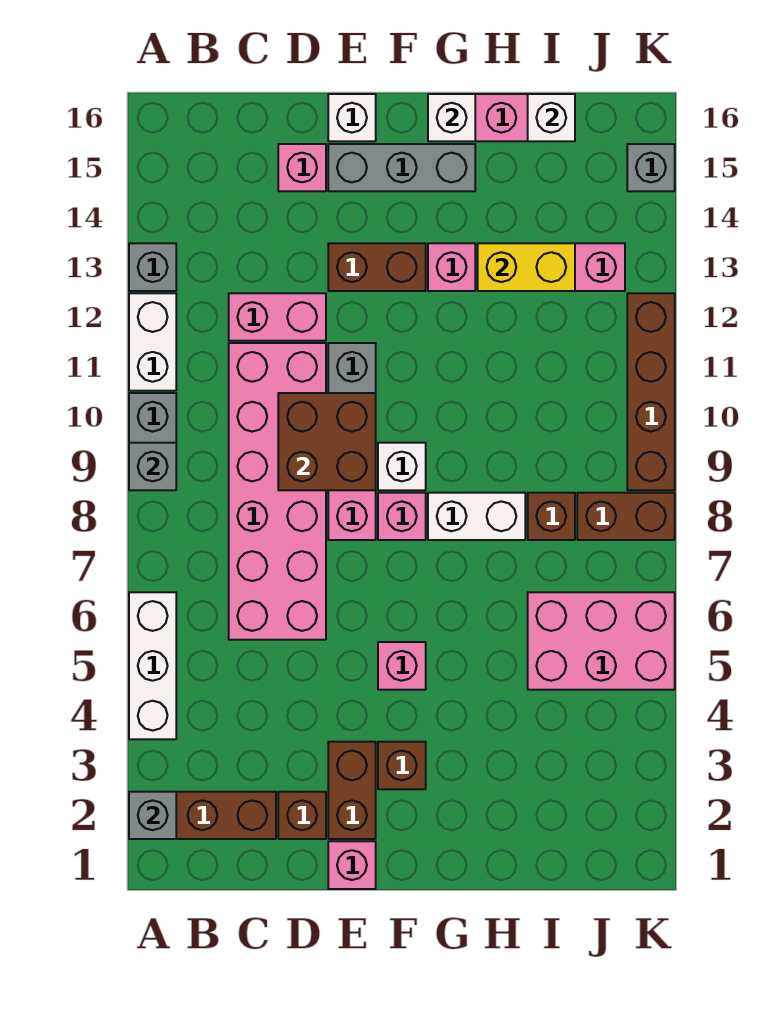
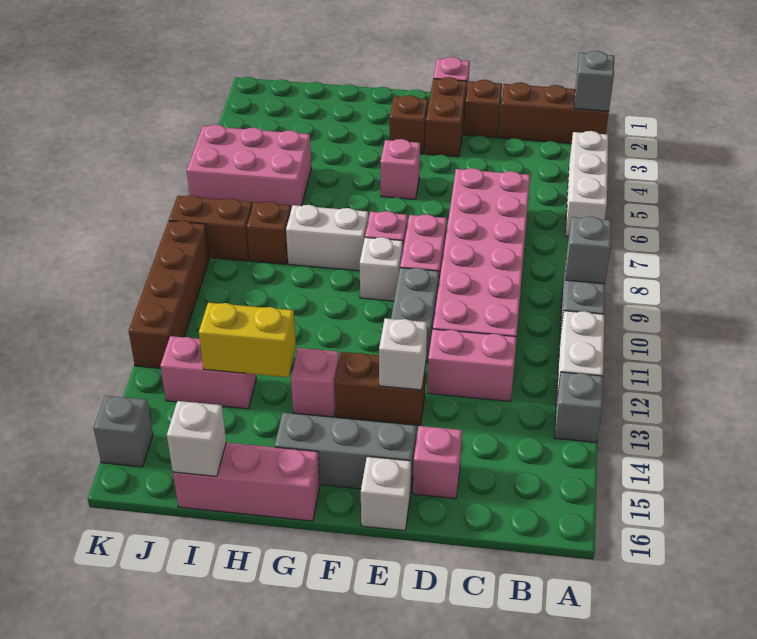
brown 2x2 brick [278,393,376,490] -> none
white 1x1 brick [428,94,475,141] -> white 1x1 brick moved to [379,318,427,390]

